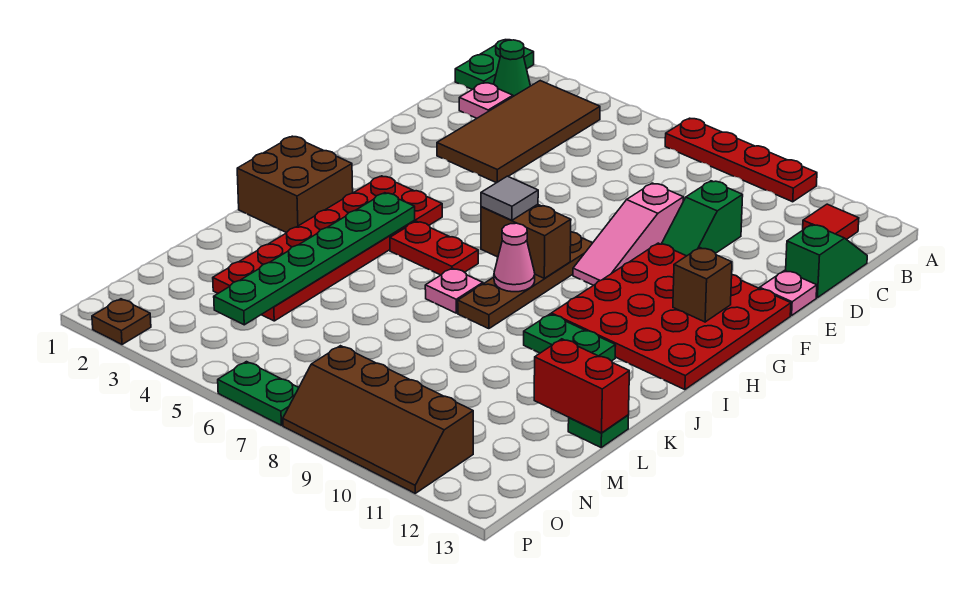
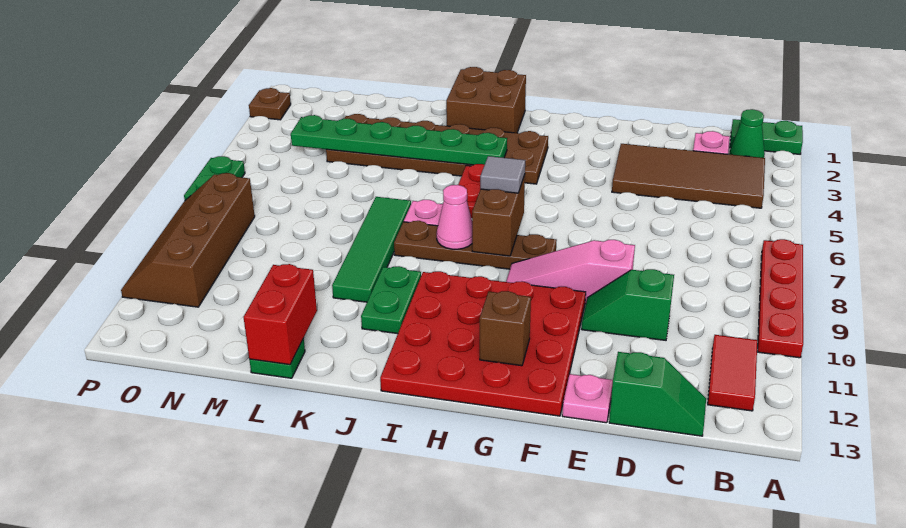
red 1x1 tile [803,204,859,239] -> red 1x2 tile [708,335,757,411]
red 2x6 plate [213,176,442,321] -> brown 2x6 plate [326,114,548,184]
none -> green 1x4 tile [332,197,411,302]

